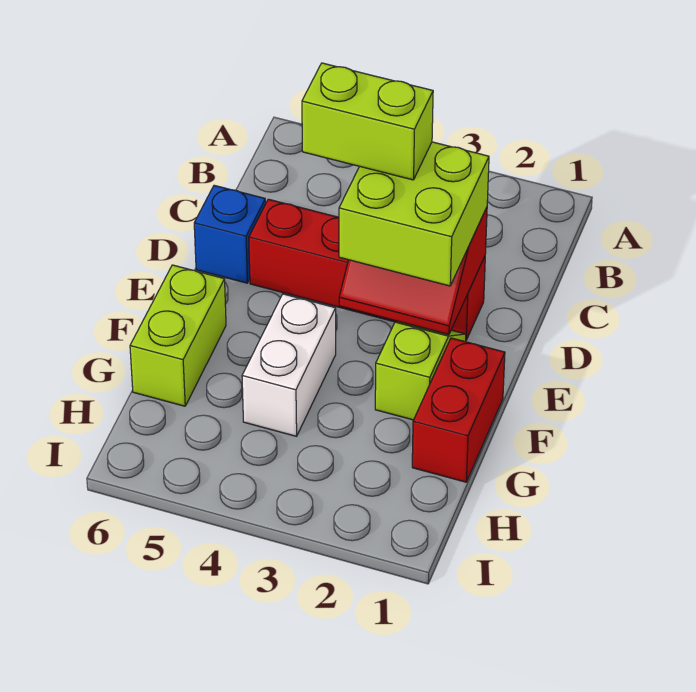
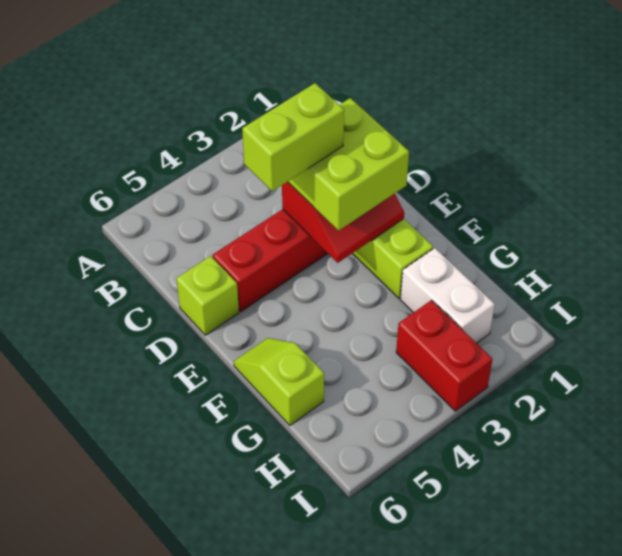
blue 1x1 brick [194,185,266,283] -> lime 1x1 brick [176,256,239,335]
red 1x2 brick [412,338,505,482] -> red 1x2 brick moved to [396,300,492,411]
white 1x2 brick [242,294,336,436] -> white 1x2 brick moved to [400,248,495,343]
lime 1x2 brick [130,265,226,406] -> lime 1x2 slope [234,338,324,425]

